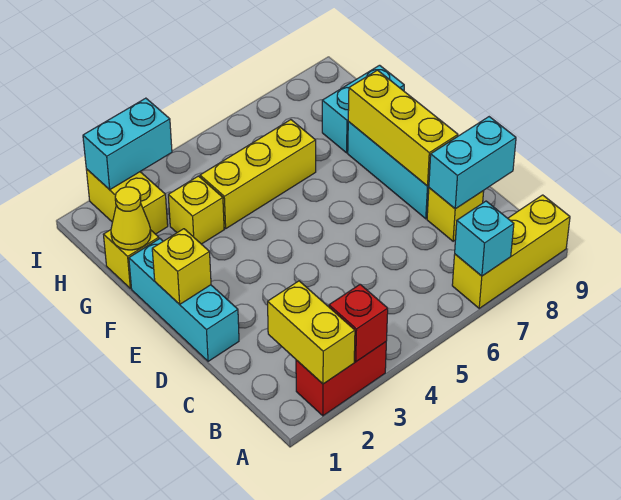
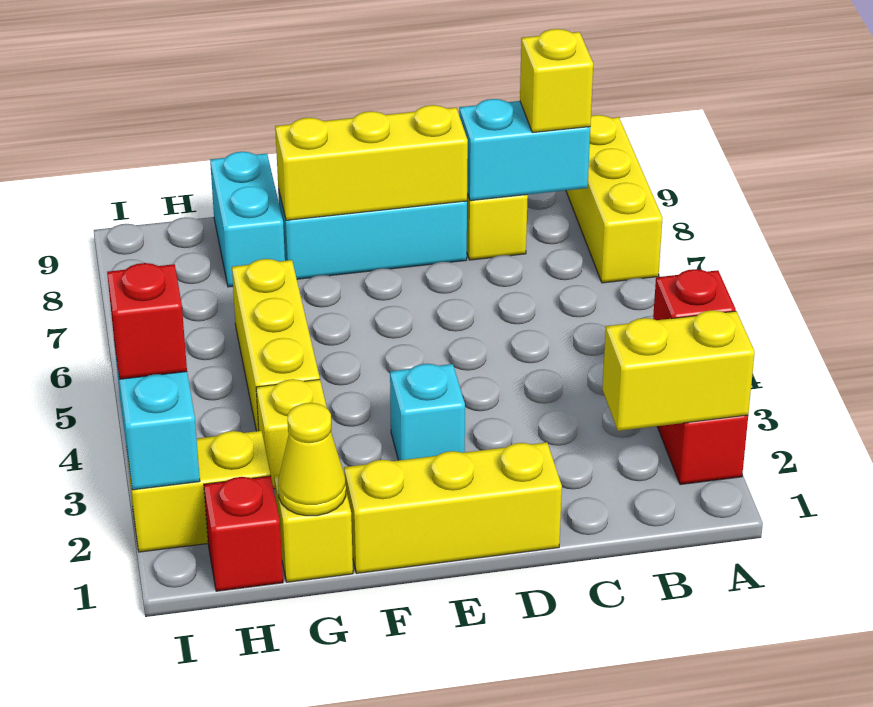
cyan 1x1 brick [455,201,514,276] -> cyan 1x1 brick moved to [390,364,465,460]
cyan 1x2 brick [429,117,516,209] -> cyan 1x2 brick turned to [459,99,590,201]
cyan 1x3 brick [129,239,239,361] -> yellow 1x3 brick [344,442,562,573]
yellow 1x1 brick [152,229,211,304] -> yellow 1x1 brick moved to [520,29,593,133]
none -> red 1x1 brick [204,476,283,591]
none -> red 1x1 brick [107,263,187,379]

